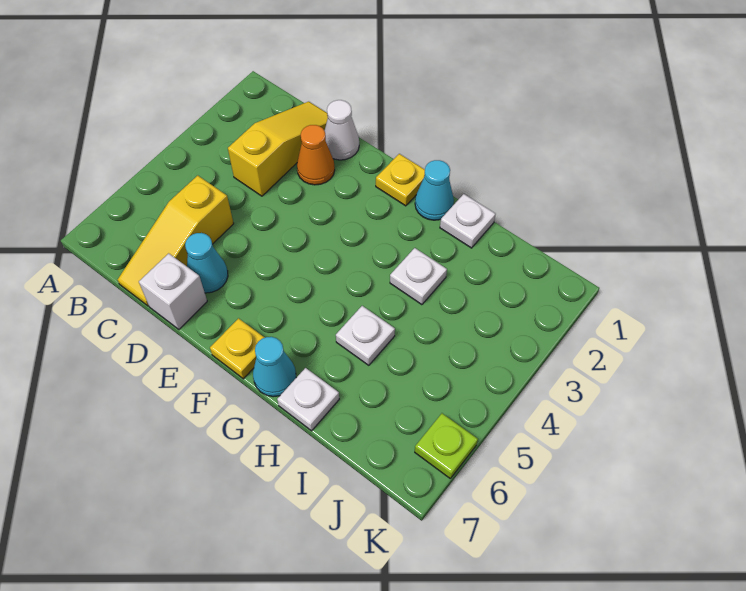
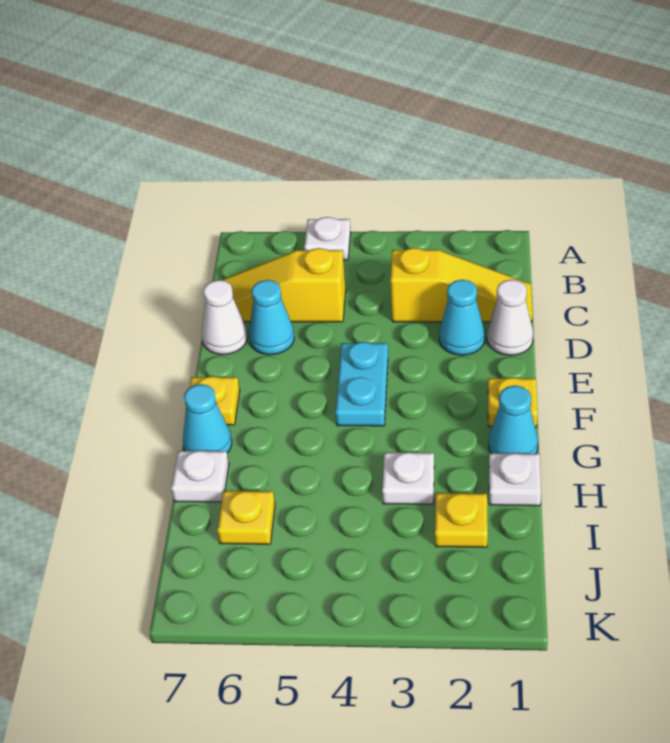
orange 1x1 cone [297,125,335,185] -> cyan 1x1 cone [439,280,485,355]
white 1x1 brick [139,253,207,329] -> white 1x1 cone [202,280,247,355]
none -> cyan 1x2 plate [336,342,388,426]
white 1x1 plate [336,306,395,365] -> white 1x1 plate moved to [304,217,351,260]
none -> yellow 1x1 plate [435,493,488,547]
none -> yellow 1x1 plate [217,491,275,544]
lime 1x1 plate [415,413,478,478] -> none

